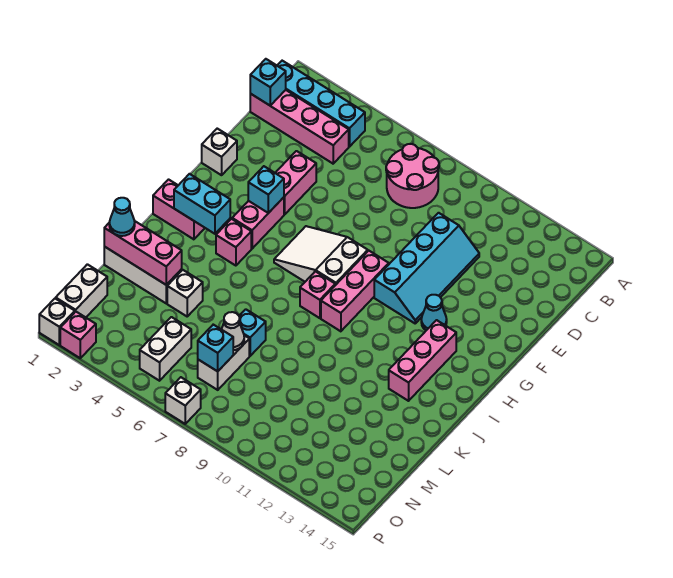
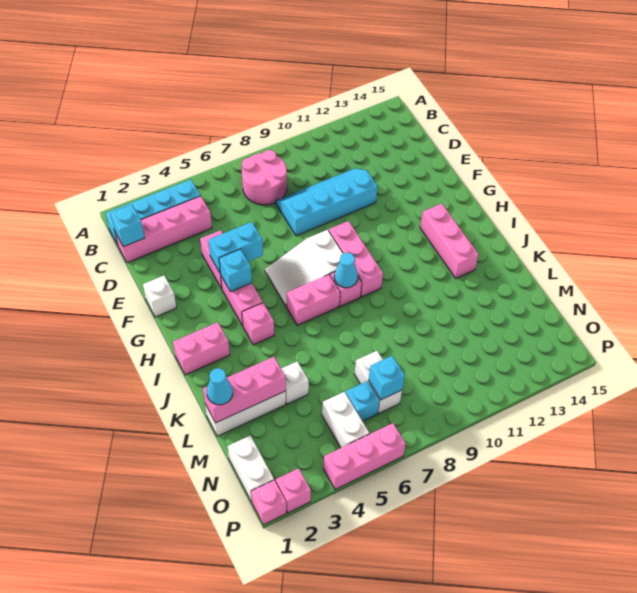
cyan 2x4 slope [374,213,479,323] -> cyan 2x4 slope turned to [276,169,378,236]
cyan 1x1 cone [421,295,447,330] -> cyan 1x1 cone moved to [334,253,358,288]
cyan 1x2 brick [174,174,230,234] -> cyan 1x2 brick moved to [209,222,263,273]
none -> pink 1x2 brick [287,275,340,325]
cyan 1x1 brick [239,309,266,356] -> cyan 1x1 brick moved to [346,381,379,421]
white 1x1 cone [222,312,244,350] -> none
white 1x1 brick [39,298,75,345] -> pink 1x1 brick [251,480,286,525]
none -> pink 1x3 brick [323,423,406,490]
white 1x1 brick [165,377,201,424] -> none

